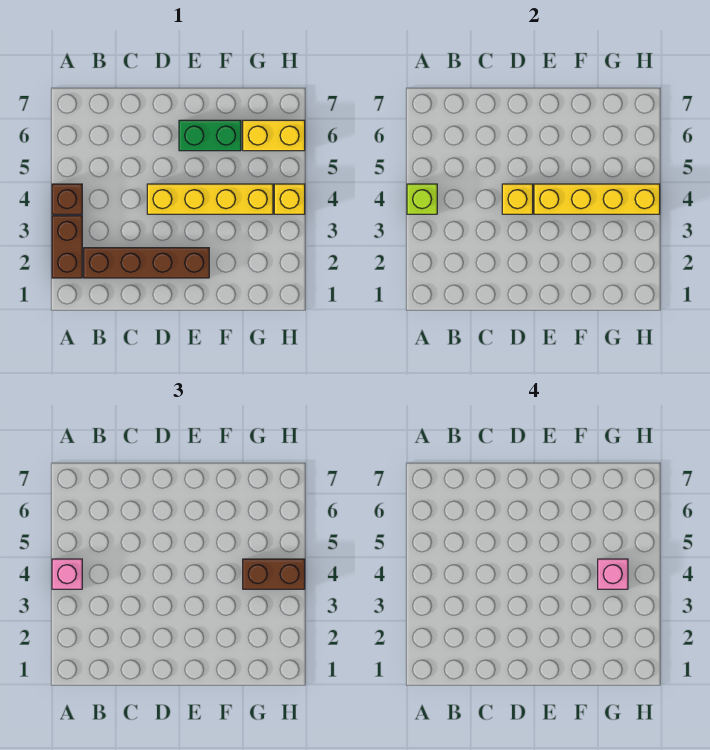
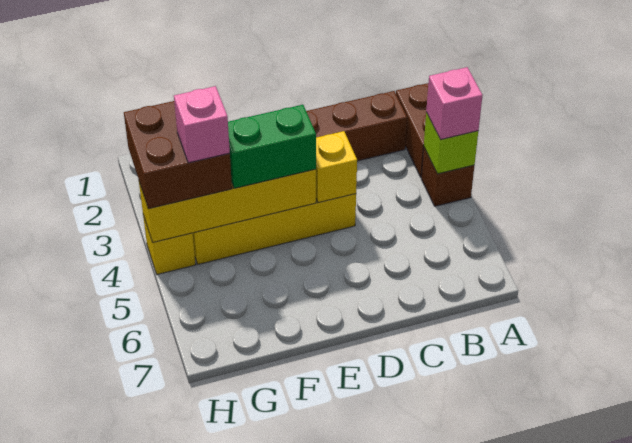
green 1x2 brick [179,120,241,151] -> green 1x2 brick moved to [228,105,316,188]
brown 1x2 brick [243,559,305,589] -> brown 2x2 brick [124,101,232,209]
yellow 1x2 brick [243,120,305,151] -> none

